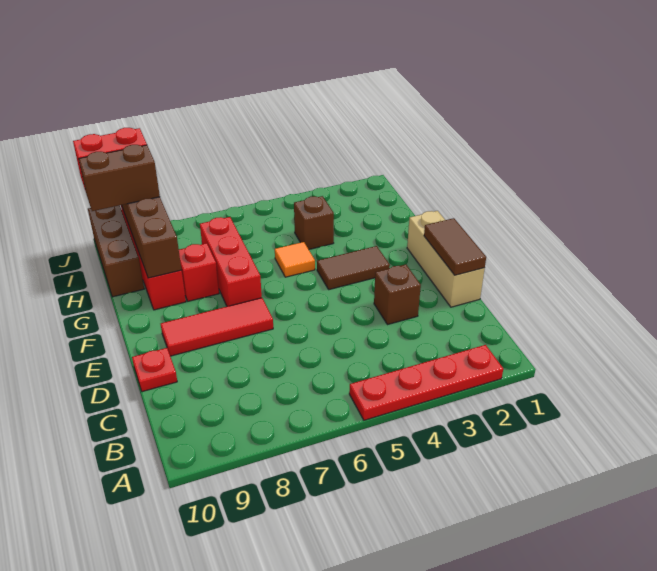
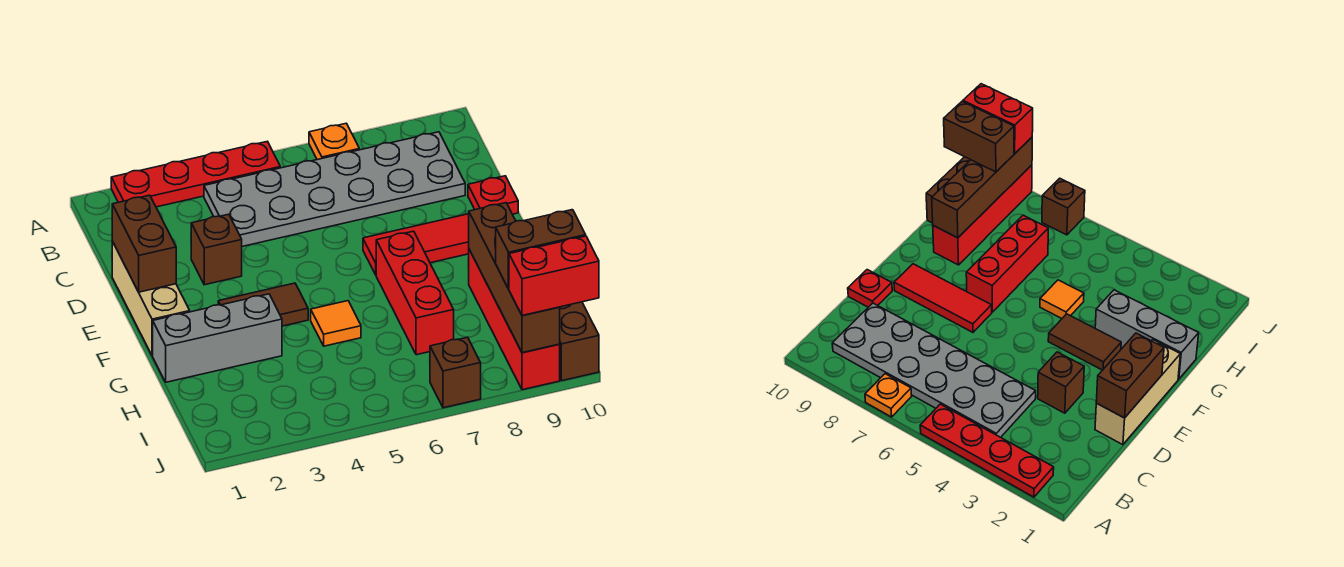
none -> orange 1x1 plate [309,123,359,160]
none -> grey 2x6 plate [204,132,465,246]
brown 1x2 tile [424,218,486,275] -> brown 1x2 brick [112,195,176,292]
none -> grey 1x3 brick [153,294,282,382]
red 1x1 brick [179,243,219,301] -> none
brown 1x1 brick [294,196,334,249] -> brown 1x1 brick moved to [430,337,481,408]

